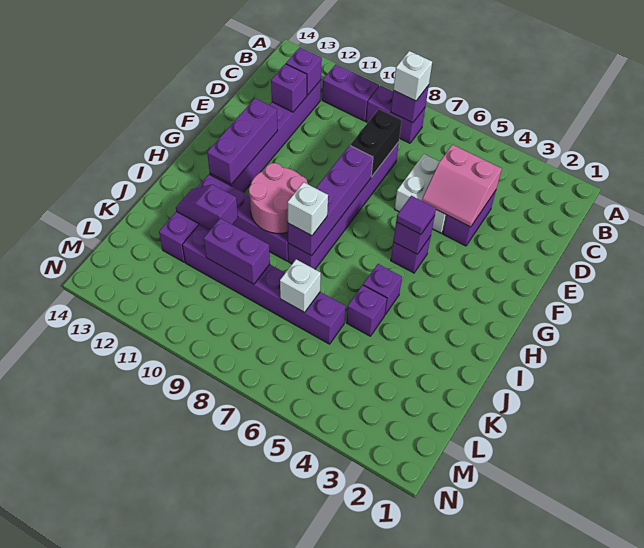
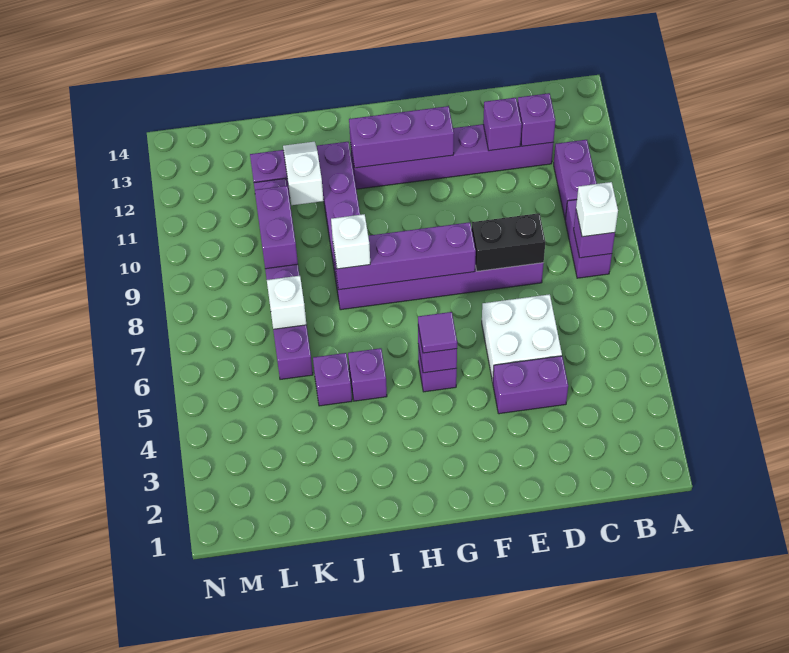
pink 2x2 slope [422,145,502,227] -> none
pink 2x2 round brick [249,163,308,233] -> none
purple 1x2 slope [176,185,238,230] -> white 1x2 slope [283,142,324,205]

